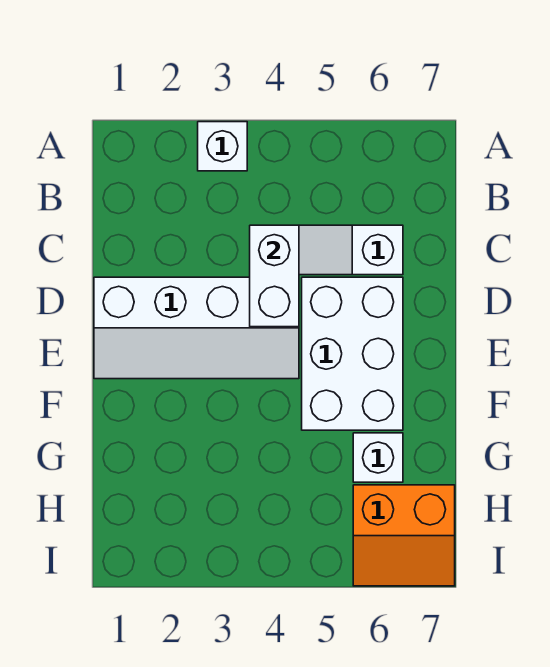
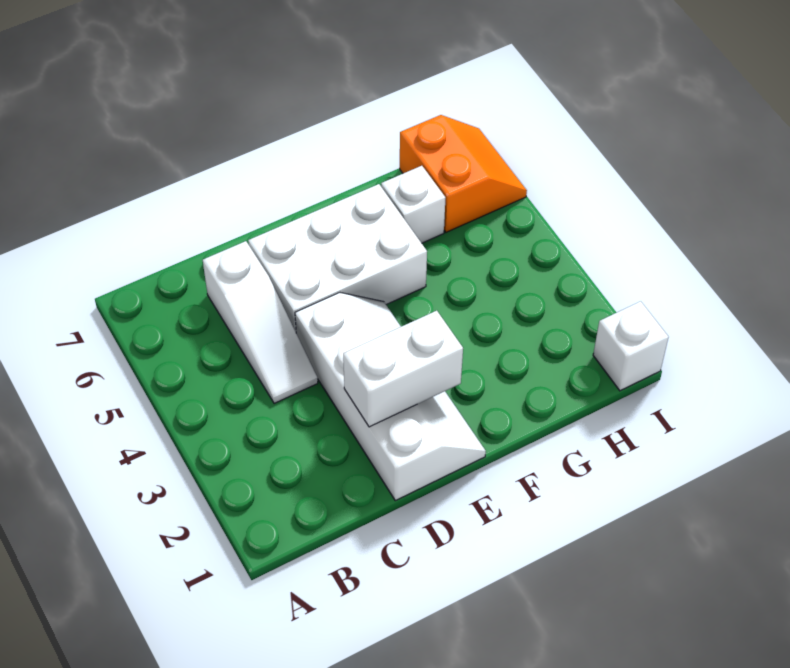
white 1x1 brick [198,122,247,171] -> white 1x1 brick moved to [593,301,669,391]
white 1x2 brick [250,225,299,327] -> white 1x2 brick moved to [343,311,463,427]

